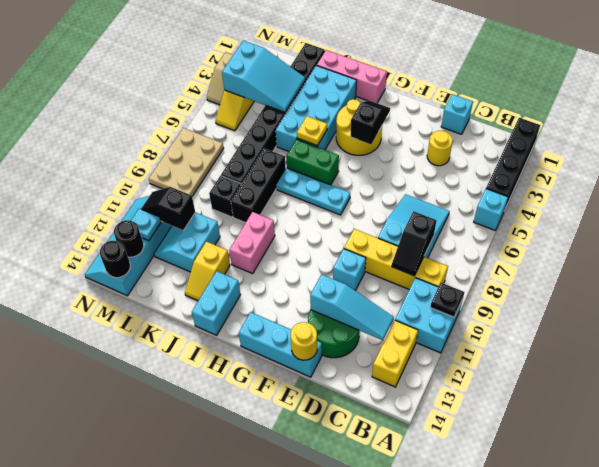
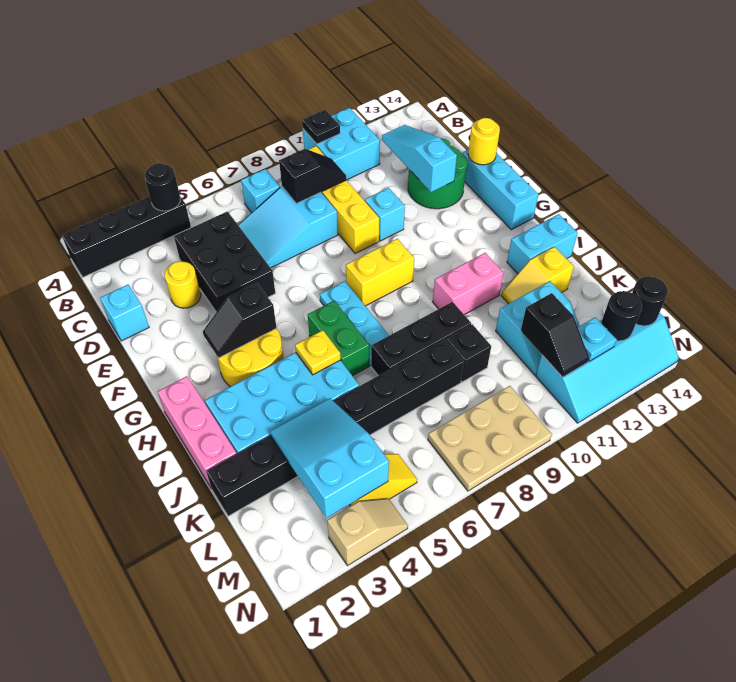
none -> black 1x1 round brick [145,163,180,211]
cyan 1x1 brick [474,189,508,230] -> cyan 1x1 brick moved to [241,169,280,213]
yellow 1x2 brick [372,321,418,387] -> yellow 1x2 brick moved to [346,239,414,306]
none -> black 2x3 brick [174,211,275,312]
yellow 1x2 slope [185,242,230,301] -> yellow 1x2 slope turned to [502,247,574,304]

